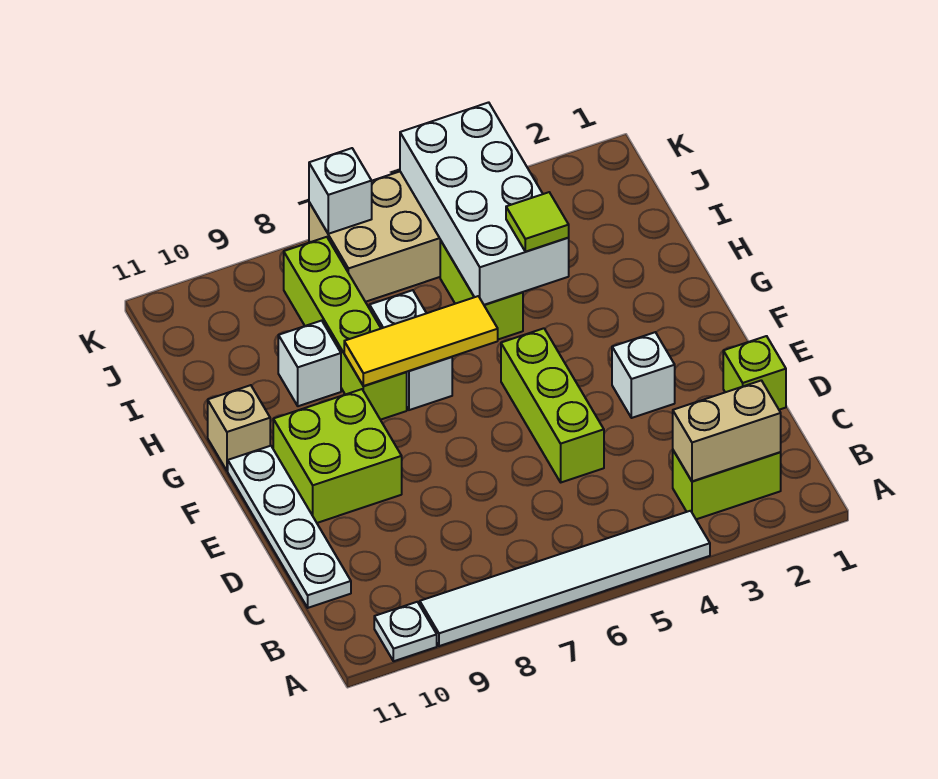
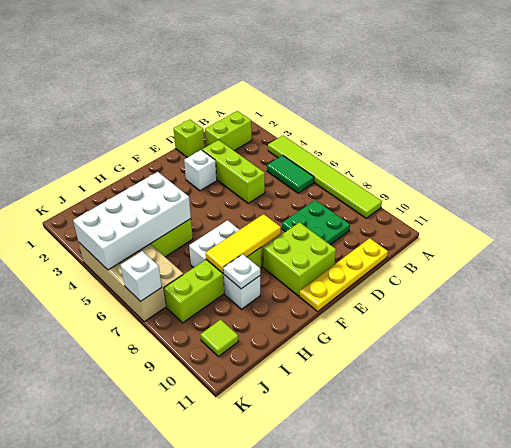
white 1x6 tile [420,511,710,646] -> lime 1x6 tile [268,136,382,218]
white 1x1 plate [374,602,437,661] -> white 1x1 plate moved to [223,254,260,289]
lime 1x2 brick [673,451,781,519] -> lime 1x2 brick turned to [205,111,252,151]
tan 1x2 brick [673,380,781,481] -> none
none -> green 1x2 tile [267,155,314,193]
none -> green 2x2 plate [282,200,350,245]
white 1x4 plate [228,446,351,608] -> yellow 1x4 plate [299,238,388,311]
lime 1x3 brick [501,328,604,482] -> lime 1x3 brick turned to [202,140,265,203]
yellow 1x3 tile [344,296,498,386] -> yellow 1x3 tile turned to [206,214,281,273]
tan 1x1 brick [208,385,270,471] -> none
lime 1x1 tile [506,192,569,252] -> lime 1x1 tile moved to [200,320,238,357]

